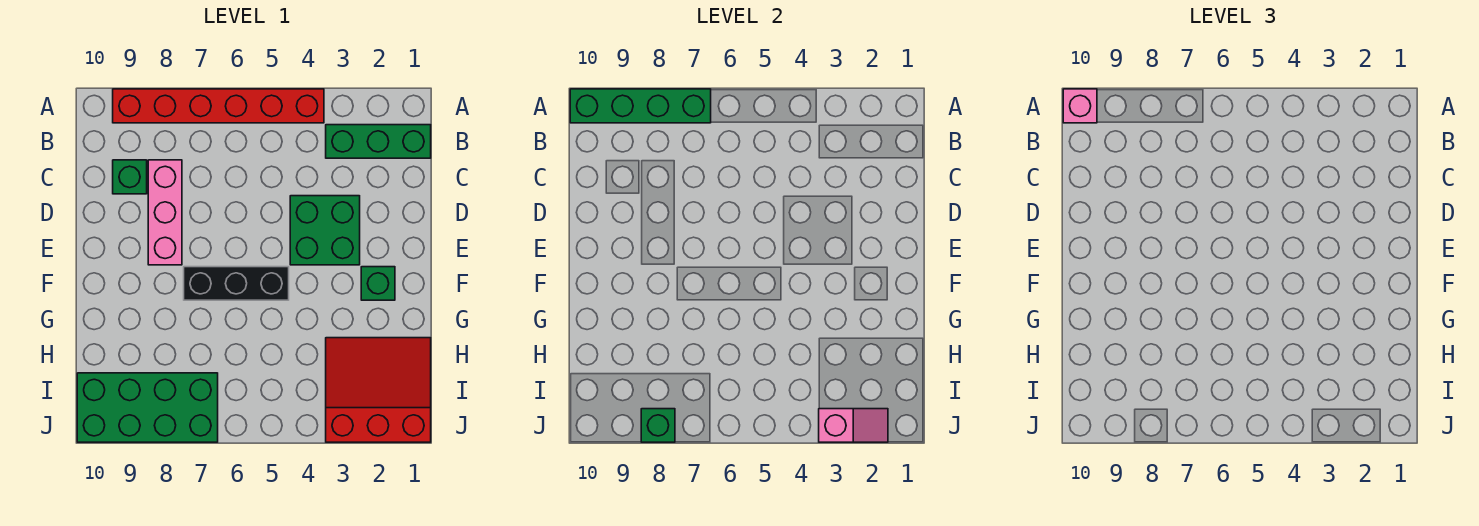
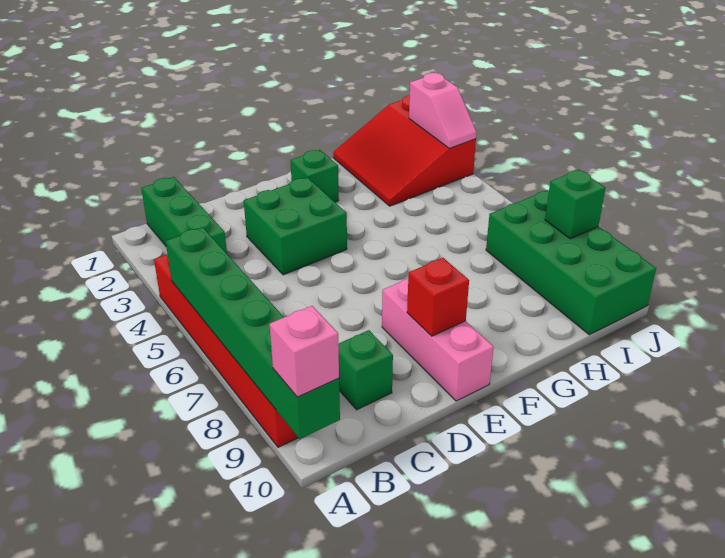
green 1x4 brick [570,89,711,123] -> green 1x6 brick [166,227,340,439]
pink 1x3 brick [148,160,182,265] -> pink 1x3 brick turned to [382,279,494,401]
none -> red 1x1 brick [407,258,469,336]
black 1x3 brick [184,267,289,300] -> none
pink 1x2 slope [819,409,888,442] -> pink 1x2 slope turned to [409,73,477,148]

